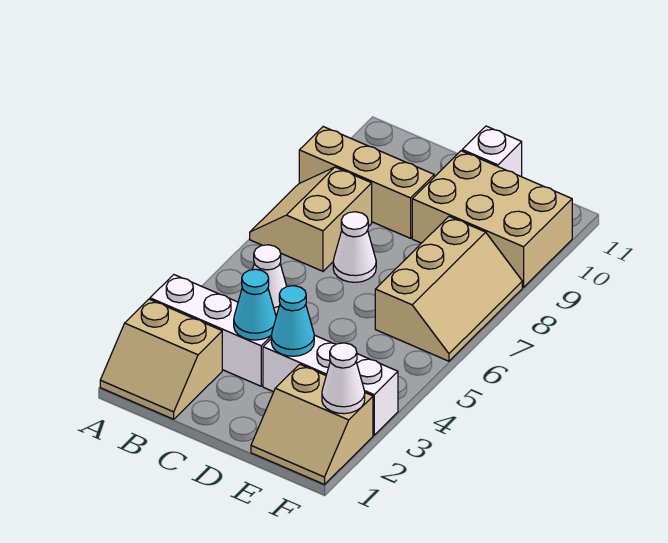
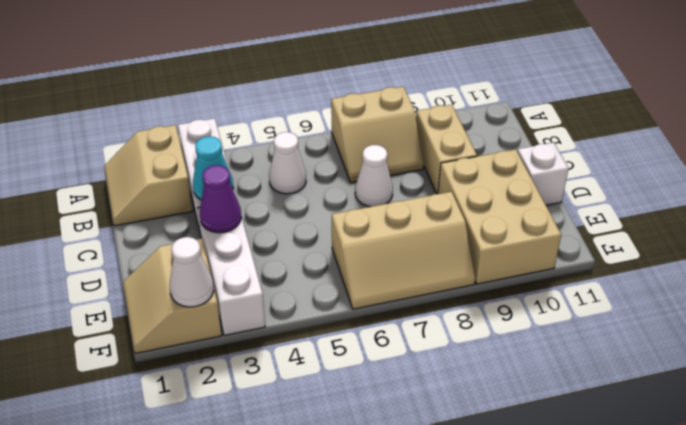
tan 2x2 slope [250,167,372,271] -> tan 2x2 slope turned to [331,87,424,183]
tan 1x3 brick [299,127,434,238] -> tan 1x2 brick [416,105,477,194]
cyan 1x1 cone [271,286,314,356] -> purple 1x1 cone [200,165,241,233]

